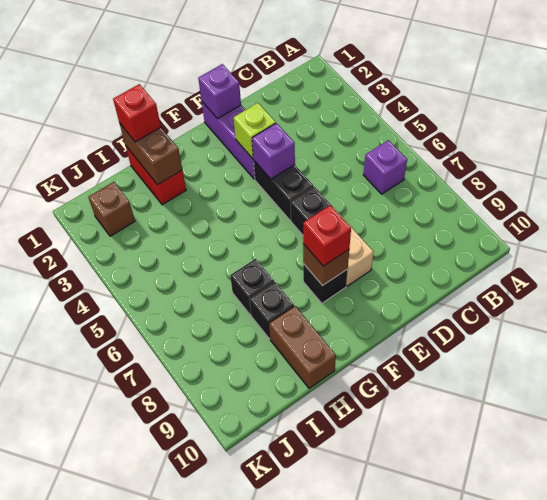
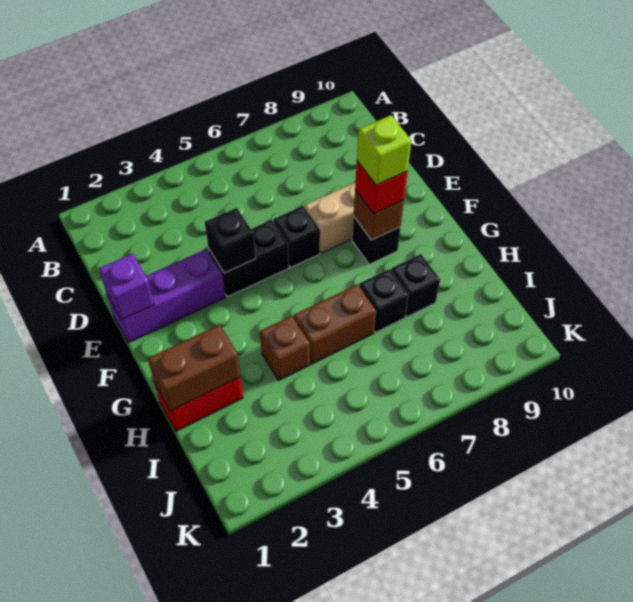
purple 1x1 brick [363,140,407,194] -> none
lime 1x1 brick [234,103,276,159] -> lime 1x1 brick moved to [357,115,411,185]
purple 1x1 brick [252,123,295,179] -> black 1x1 brick [205,208,256,273]
red 1x1 brick [113,84,161,142] -> none
brown 1x2 brick [269,306,336,389] -> brown 1x2 brick moved to [294,284,376,364]
brown 1x1 brick [89,182,135,236] -> brown 1x1 brick moved to [260,316,310,380]

